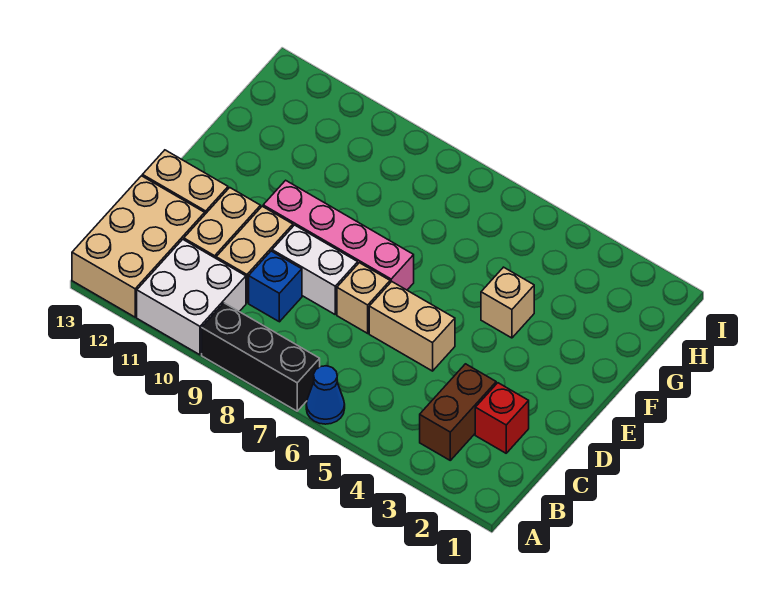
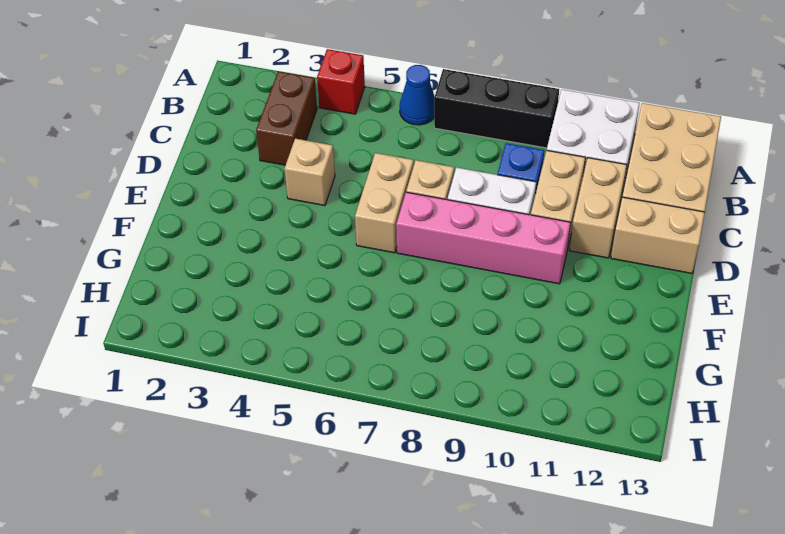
red 1x1 brick [475,383,529,453] -> red 1x1 brick moved to [317,49,365,114]
tan 1x2 brick [369,282,455,371] -> tan 1x2 brick turned to [355,153,414,253]
tan 1x1 brick [481,267,534,338] -> tan 1x1 brick moved to [284,139,335,206]

